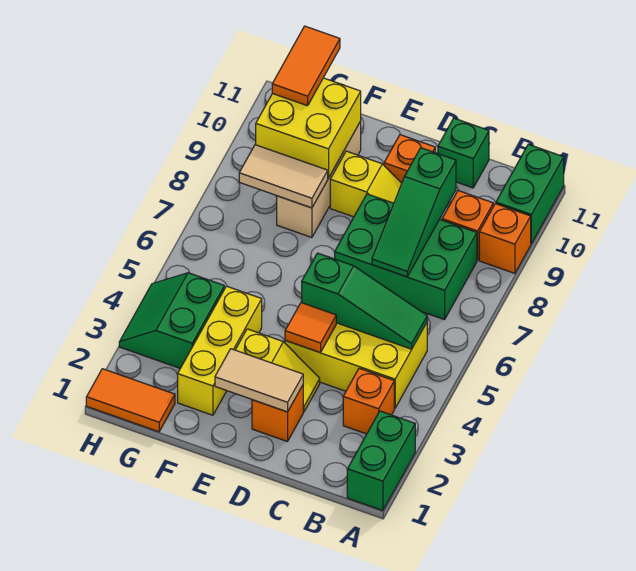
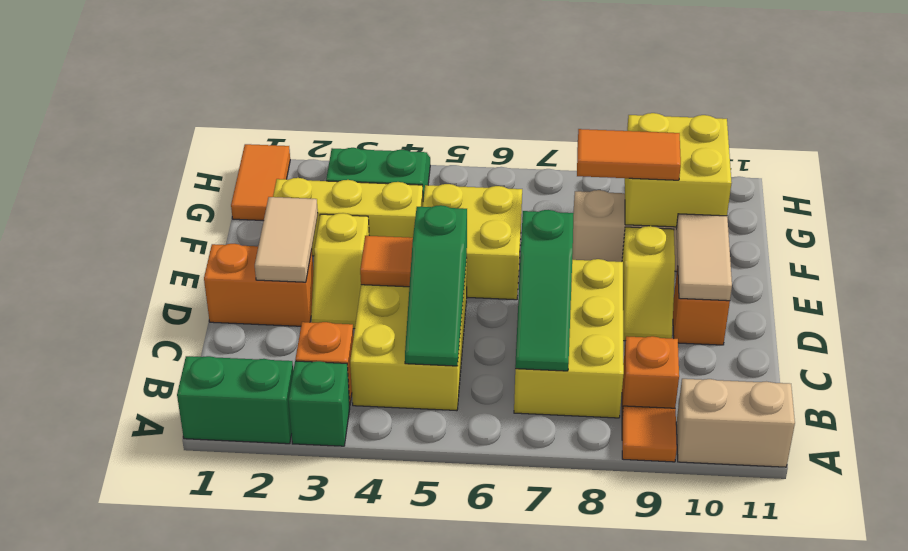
orange 1x1 brick [479,204,531,273] -> orange 1x1 tile [622,406,677,462]
green 1x2 brick [496,144,564,244] -> tan 1x2 brick [676,379,795,467]
green 2x3 brick [335,194,477,320] -> yellow 2x3 brick [514,259,624,418]
green 1x3 slope [372,148,456,277] -> green 1x3 slope turned to [515,210,574,371]
green 1x1 brick [438,118,489,188] -> green 1x1 brick moved to [288,361,350,446]
orange 1x1 brick [252,385,303,442] -> orange 1x2 brick [204,244,313,326]
none -> yellow 2x2 brick [423,184,522,300]
tan 1x2 tile [239,145,328,208] -> tan 1x2 tile moved to [676,214,732,301]
orange 1x2 tile [272,26,340,106] -> orange 1x2 tile moved to [577,129,681,180]

